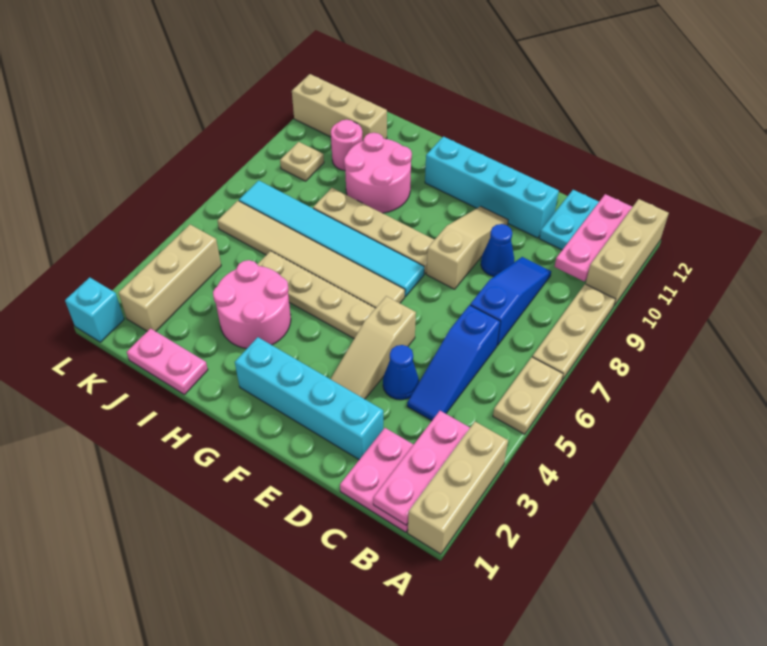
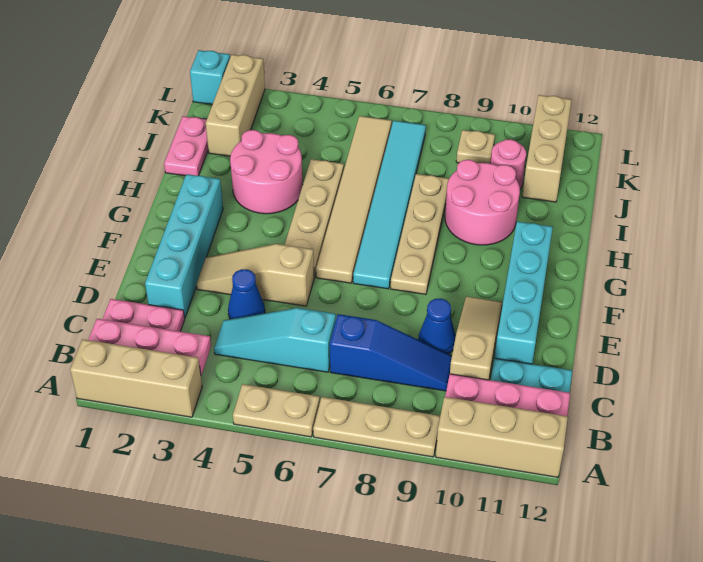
blue 1x3 slope [407,305,500,421] -> cyan 1x3 slope [214,308,336,372]
tan 1x3 slope [426,206,508,289] -> tan 1x3 slope turned to [450,297,502,380]
tan 1x3 brick [118,225,221,331] -> tan 1x3 brick turned to [206,55,265,156]

